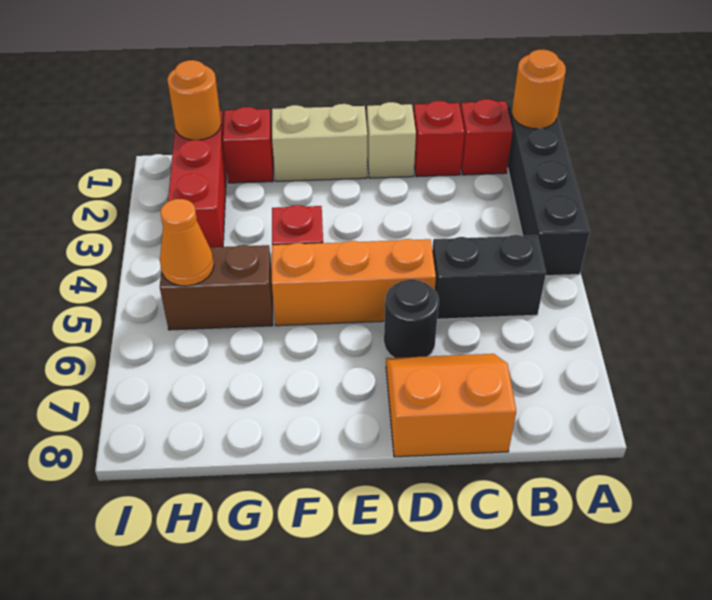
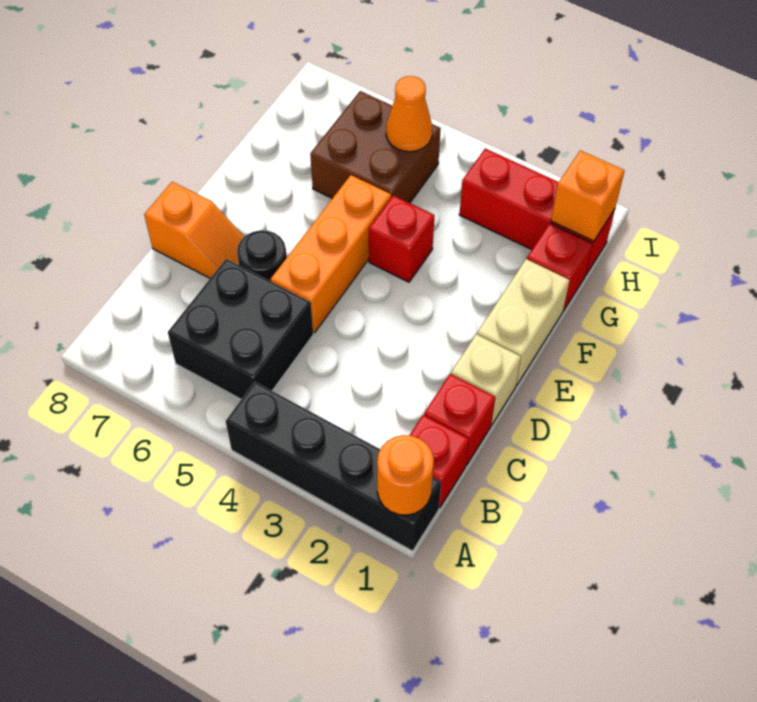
black 1x2 brick [432,235,546,319] -> black 2x2 brick [168,259,313,399]
orange 2x2 slope [386,354,516,457] -> orange 1x2 slope [144,182,244,278]
brown 1x2 brick [160,245,273,330] -> brown 2x2 brick [310,91,441,203]
orange 1x1 round brick [167,60,221,140] -> orange 1x1 brick [551,150,625,241]

